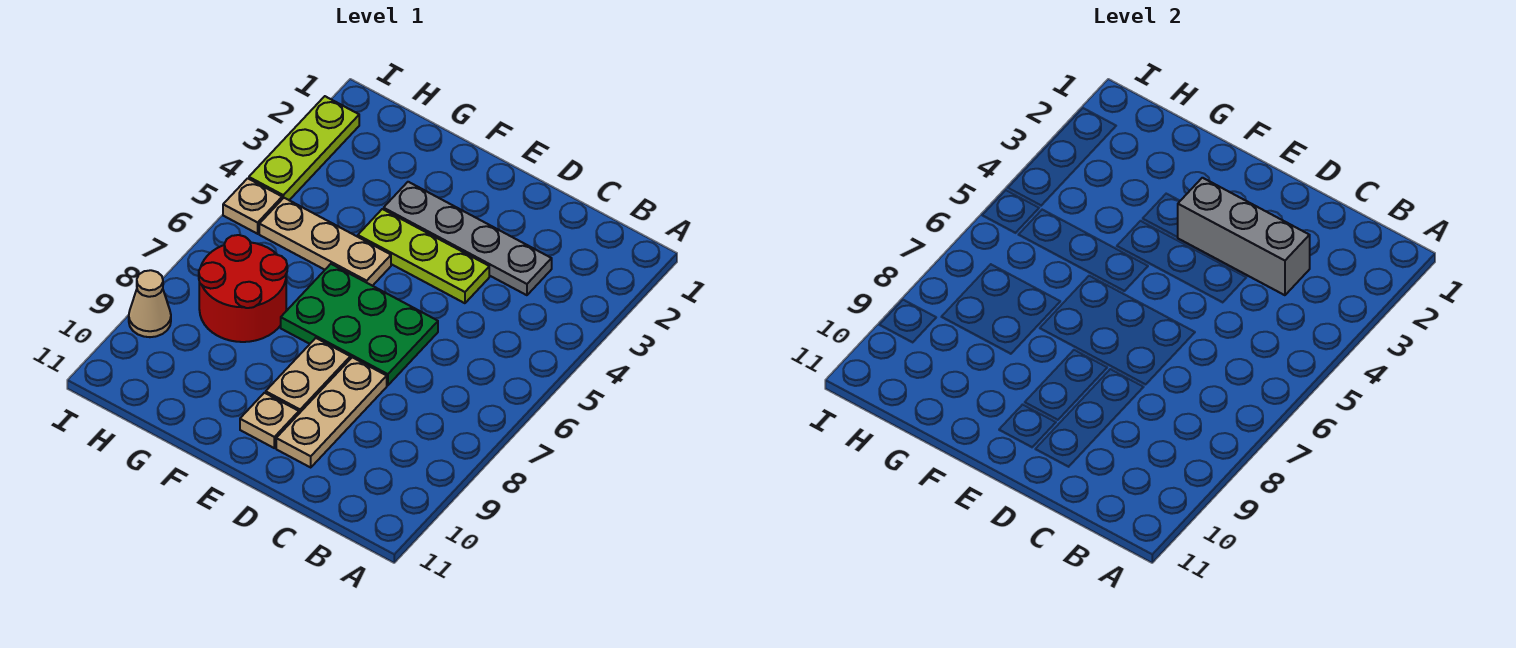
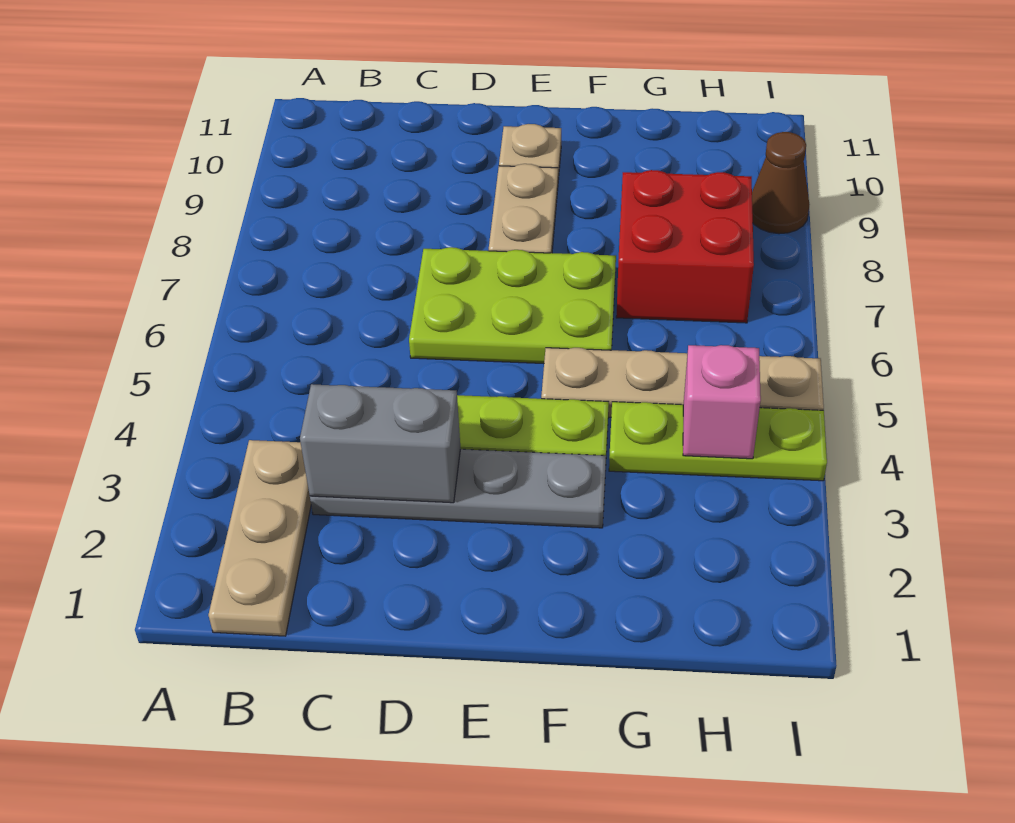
grey 1x3 brick [1178,178,1310,295] -> grey 1x2 brick [300,384,461,503]
green 2x3 plate [281,264,438,385] -> lime 2x3 plate [409,247,616,364]
tan 1x3 plate [276,357,387,467] -> tan 1x3 plate moved to [208,440,311,636]
red 2x2 round brick [199,235,287,342] -> red 2x2 brick [616,170,754,323]
none -> pink 1x1 brick [683,345,761,459]
lime 1x3 plate [249,96,359,200] -> lime 1x3 plate turned to [609,402,827,481]
tan 1x1 cone [129,270,171,337] -> brown 1x1 cone [752,132,810,234]

